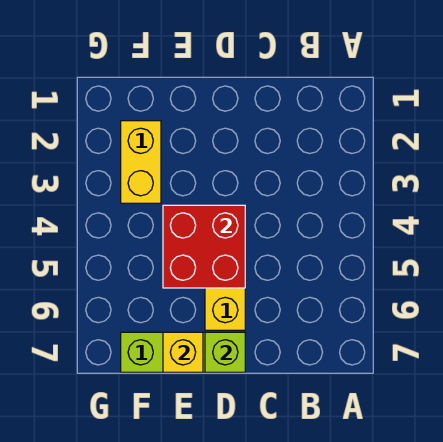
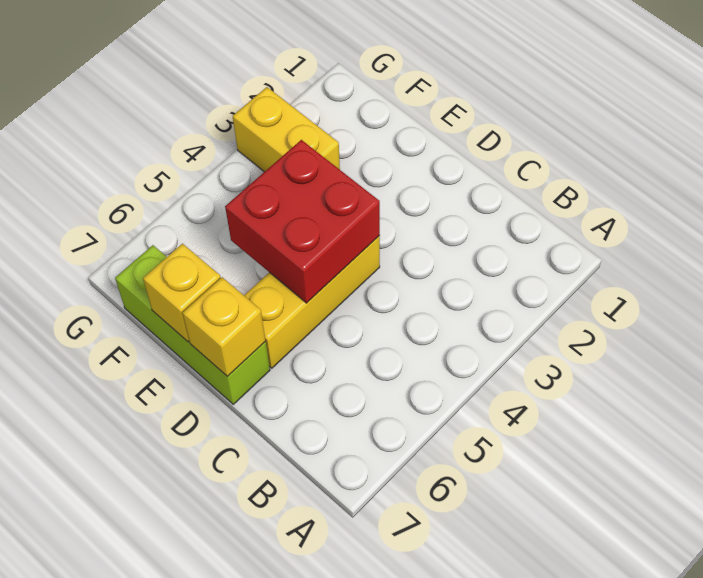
lime 1x1 brick [205,332,245,372] -> yellow 1x1 brick [182,277,265,377]
yellow 1x2 brick [121,121,161,203] -> yellow 1x2 brick turned to [233,87,340,172]

